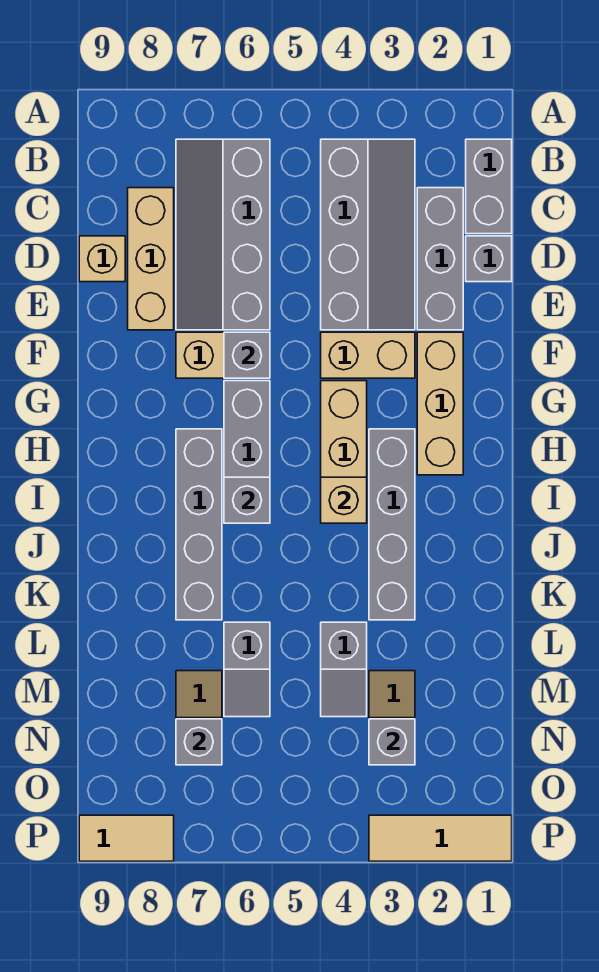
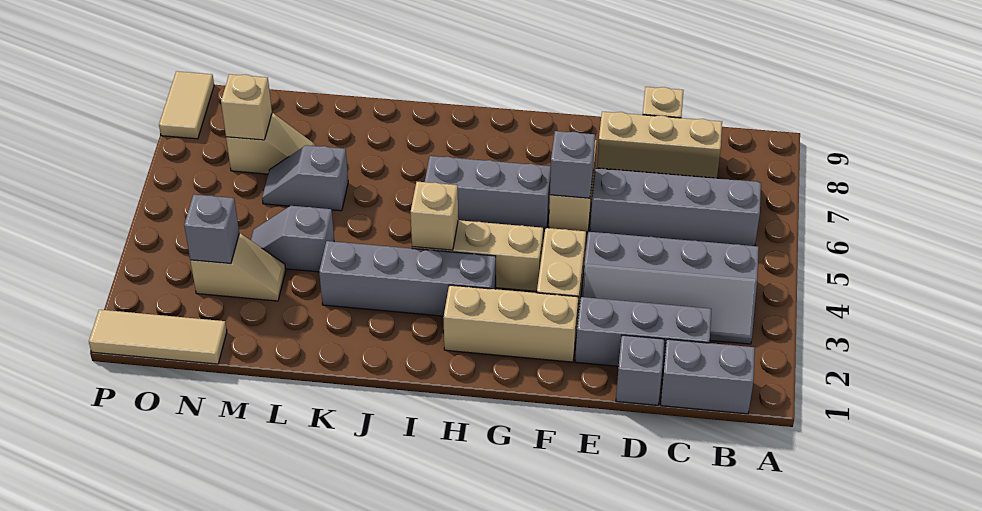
grey 1x4 brick [176,429,222,620] -> none
grey 1x1 brick [224,477,270,523] -> none
grey 1x1 brick [176,719,222,765] -> tan 1x1 brick [221,74,272,140]
tan 1x3 tile [369,815,512,861] -> tan 1x3 tile turned to [89,310,227,364]

